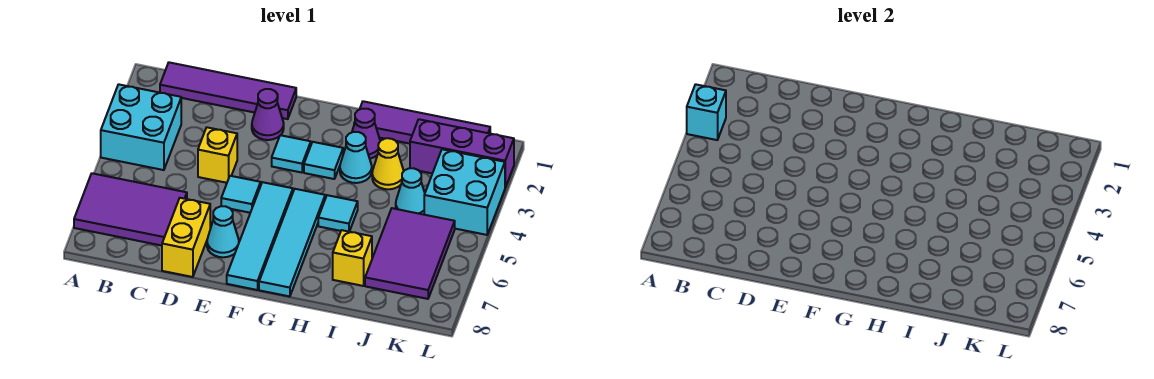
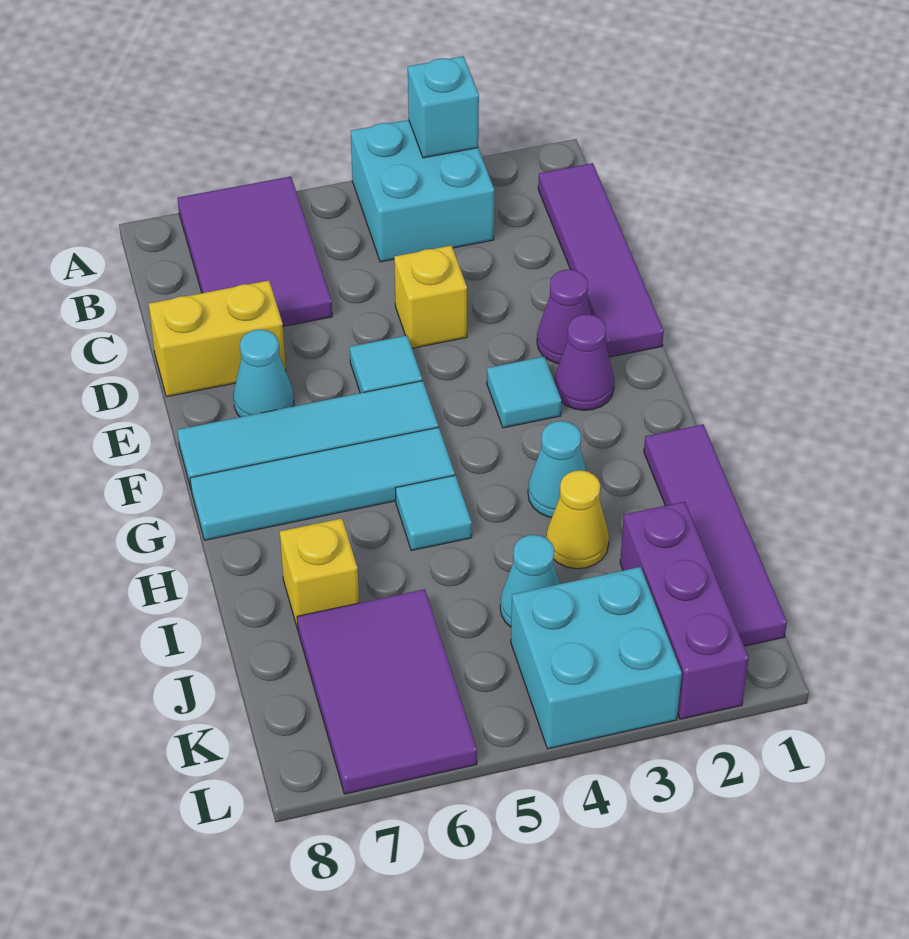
cyan 1x1 tile [304,142,343,179] -> none
purple 1x1 cone [352,109,380,159] -> purple 1x1 cone moved to [554,314,614,410]
purple 2x3 tile [365,208,455,299] -> purple 2x3 tile turned to [297,589,477,794]

